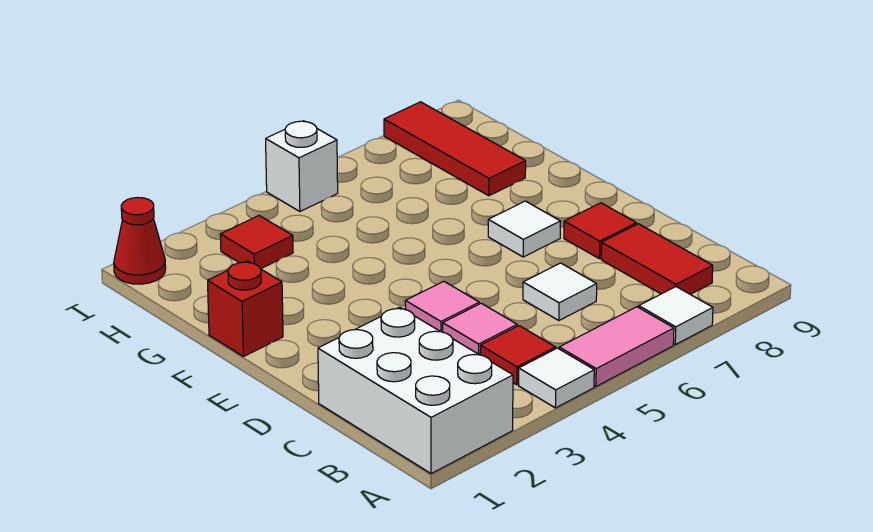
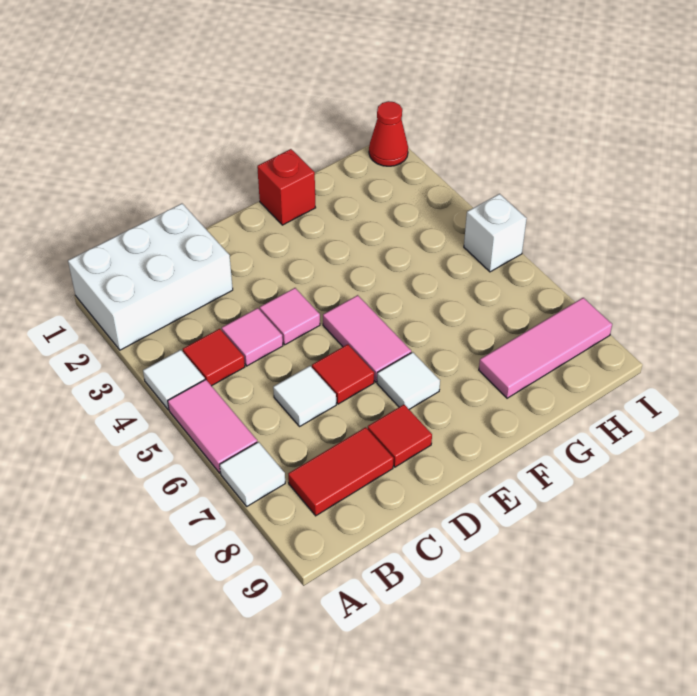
none -> pink 1x2 tile [323,295,411,382]
red 1x3 tile [384,102,526,196] -> pink 1x3 tile [479,298,612,398]
red 1x1 tile [220,216,293,269] -> red 1x1 tile moved to [312,344,374,404]

